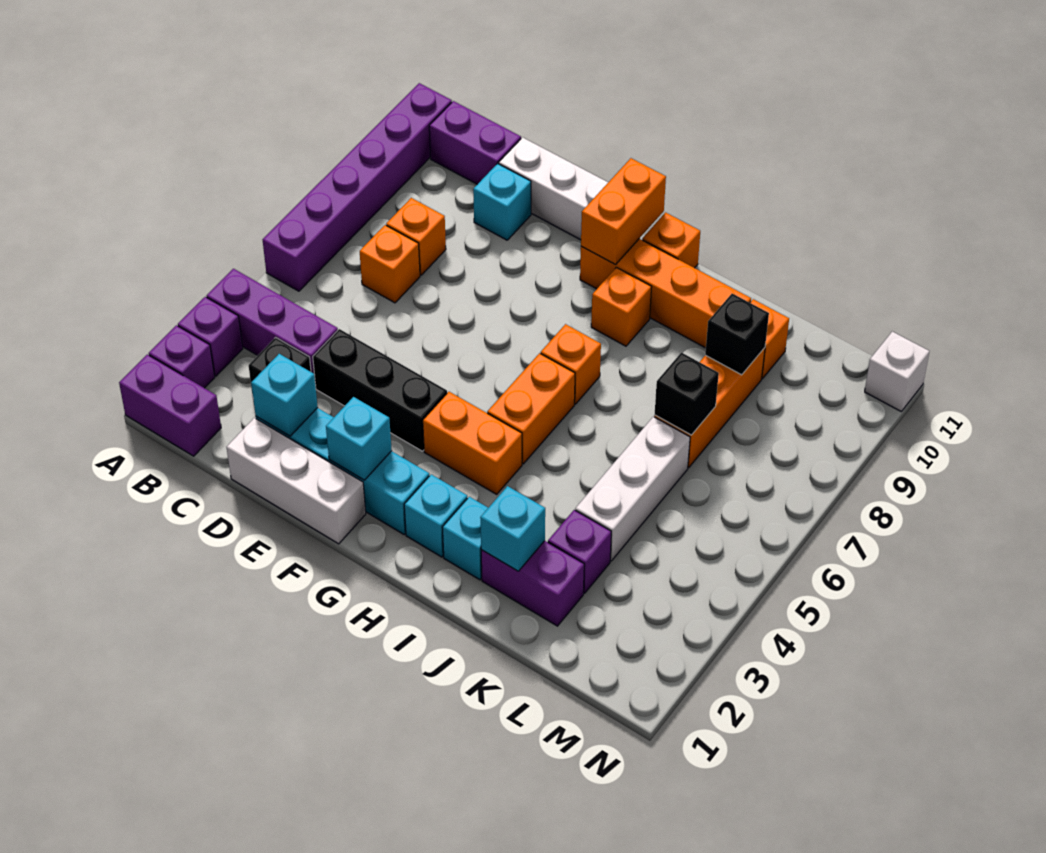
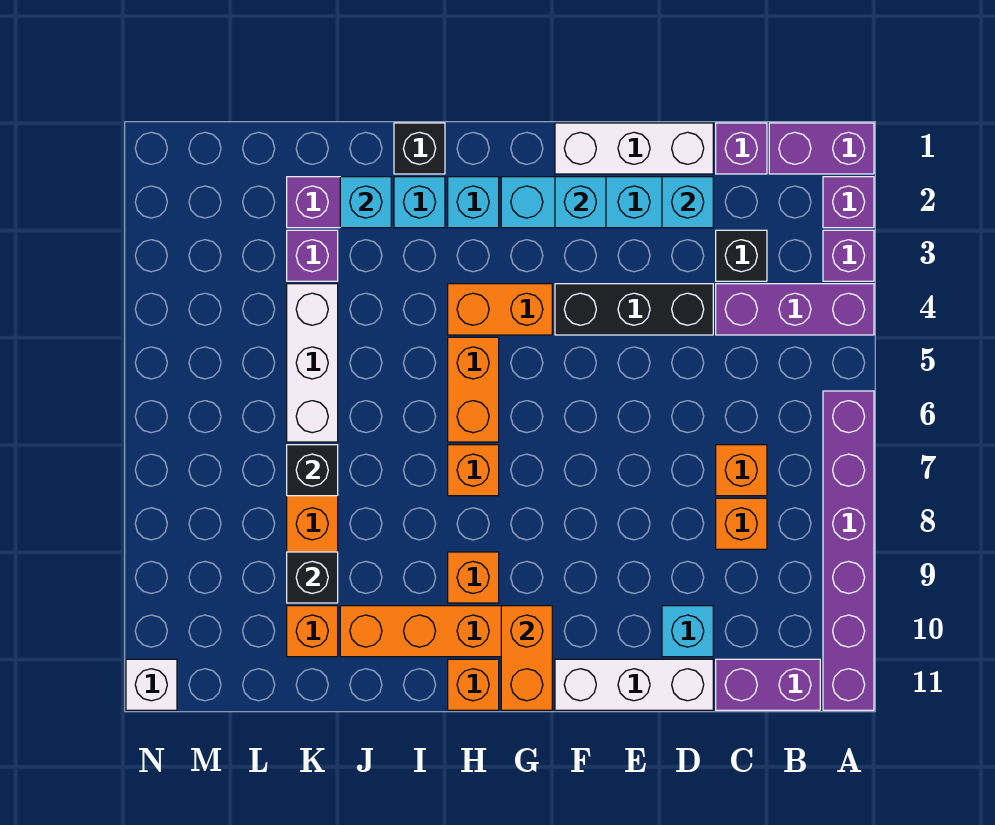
none -> purple 1x1 brick [716,123,767,174]
none -> black 1x1 brick [394,123,445,174]

